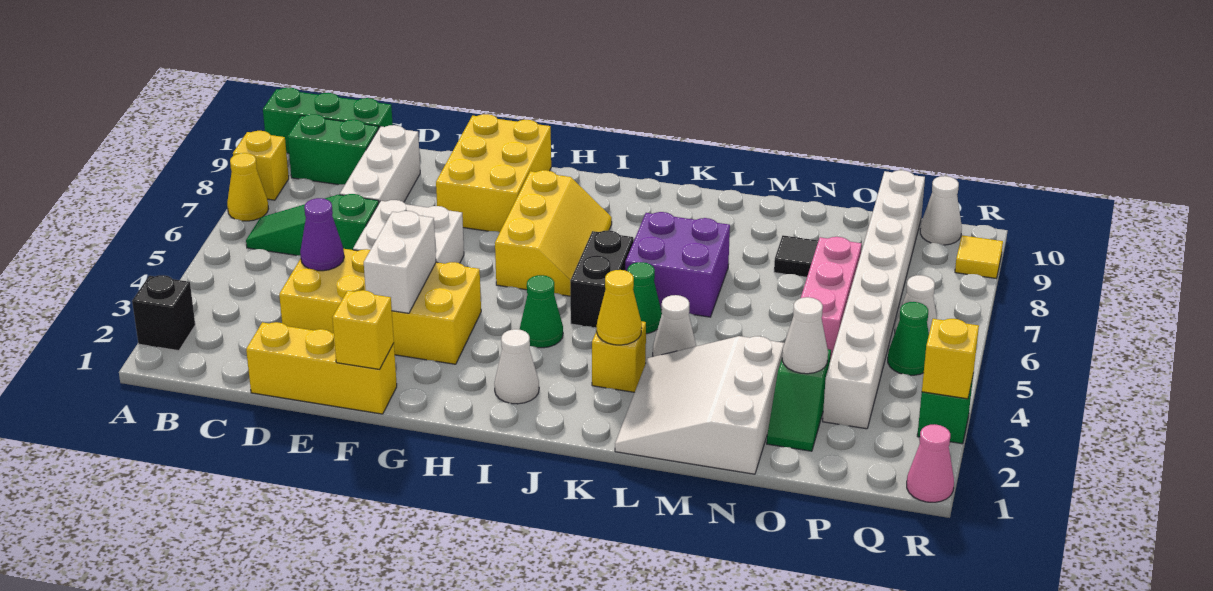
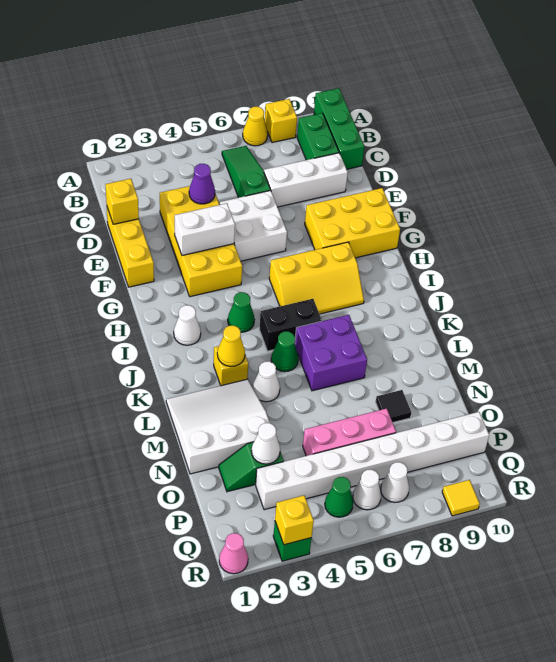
black 1x1 brick [132,275,195,351] -> none
yellow 1x1 brick [332,290,394,369] -> yellow 1x1 brick moved to [105,179,139,224]
white 1x1 cone [920,176,962,245] -> white 1x1 cone moved to [381,462,409,502]

